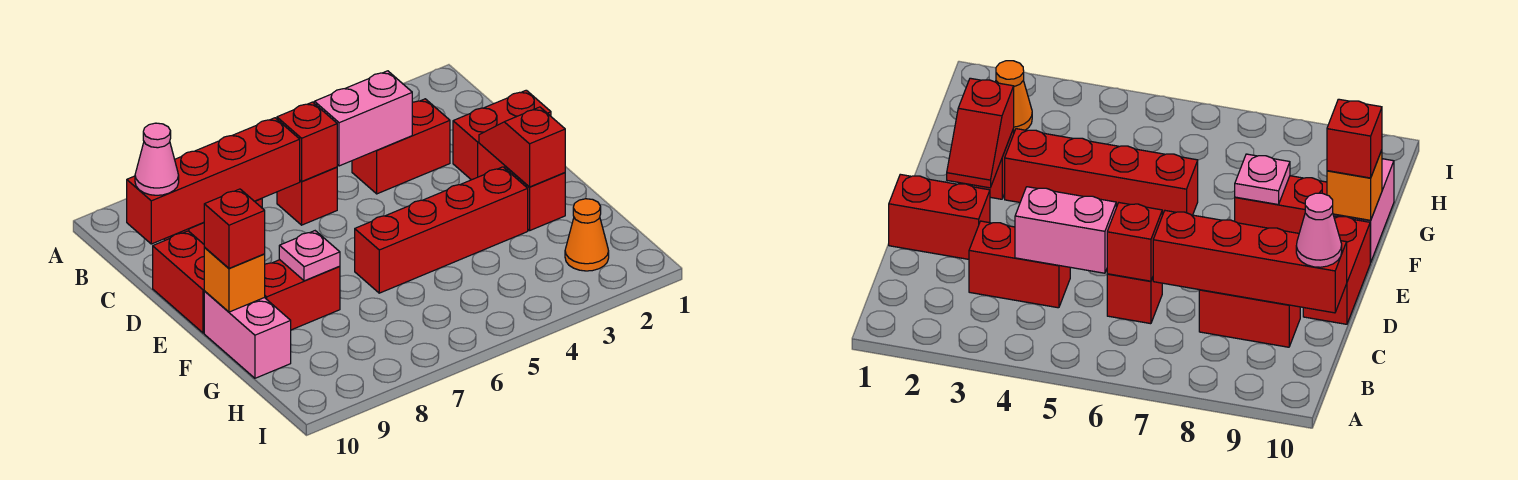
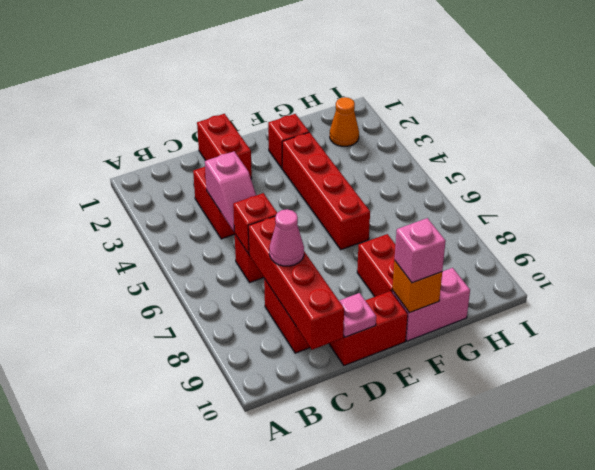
pink 1x2 brick [314,71,412,166] -> pink 1x2 slope [205,152,256,231]
pink 1x1 cone [135,123,179,195] -> pink 1x1 cone moved to [269,209,304,266]
red 1x2 slope [479,107,565,187] -> none
pink 1x1 plate [279,231,340,281] -> pink 1x1 plate moved to [339,293,376,337]
red 1x1 brick [204,189,265,269] -> pink 1x1 brick [395,218,446,283]

